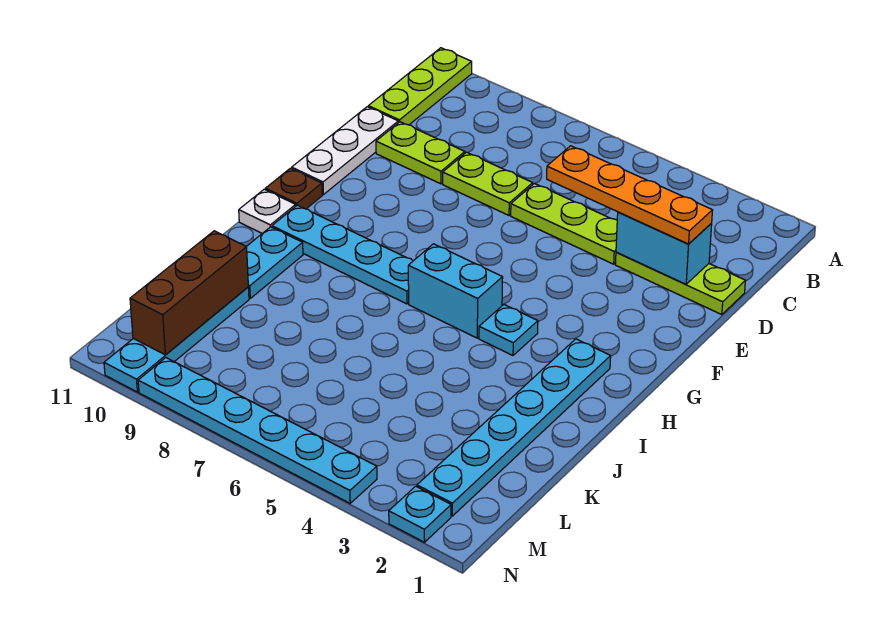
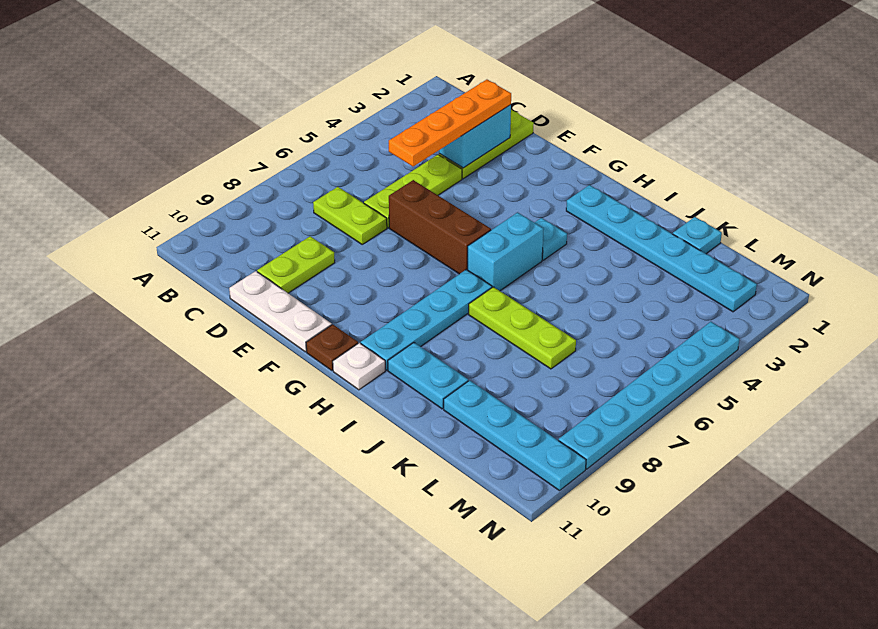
lime 1x3 plate [368,48,472,125] -> lime 1x3 plate moved to [468,287,576,369]
lime 1x2 plate [443,152,533,215] -> lime 1x2 plate turned to [313,187,387,244]
brown 1x3 brick [130,231,248,355] -> brown 1x3 brick moved to [389,180,491,274]
cyan 1x1 plate [389,486,451,542] -> cyan 1x1 plate moved to [673,217,722,254]

